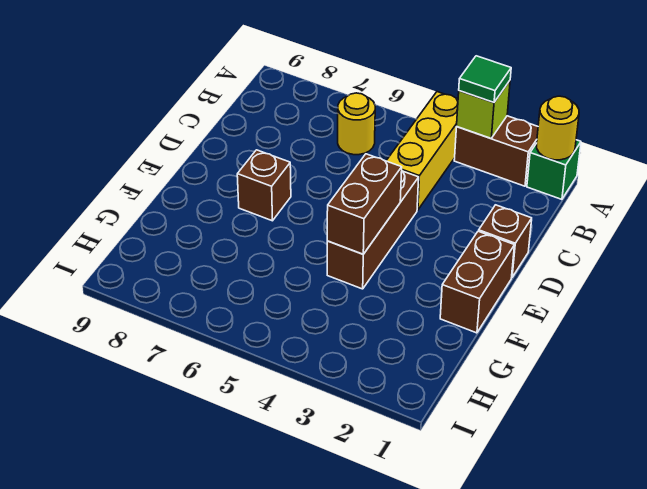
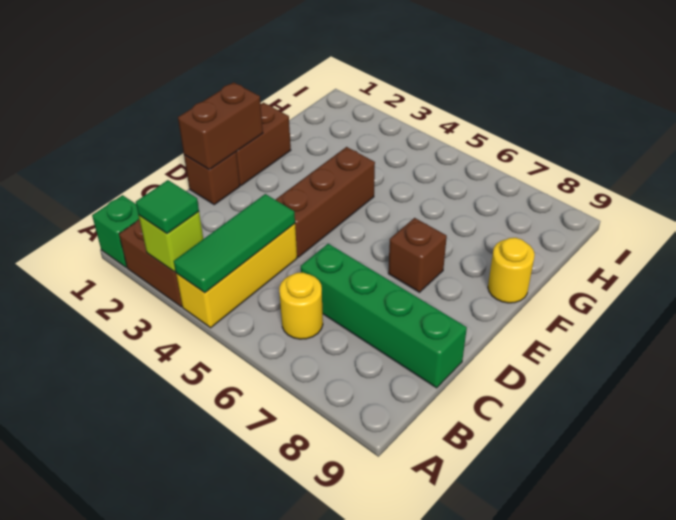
yellow 1x1 round brick [537,96,579,160] -> yellow 1x1 round brick moved to [488,238,535,303]
none -> green 1x3 tile [174,194,295,293]
none -> green 1x4 brick [301,244,467,388]
brown 1x2 brick [327,154,402,254] -> brown 1x2 brick moved to [178,82,263,169]

